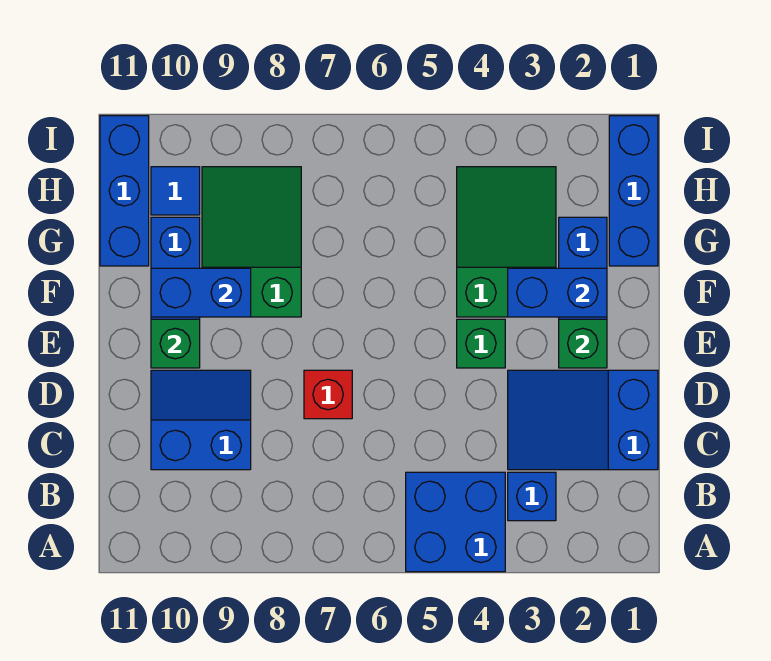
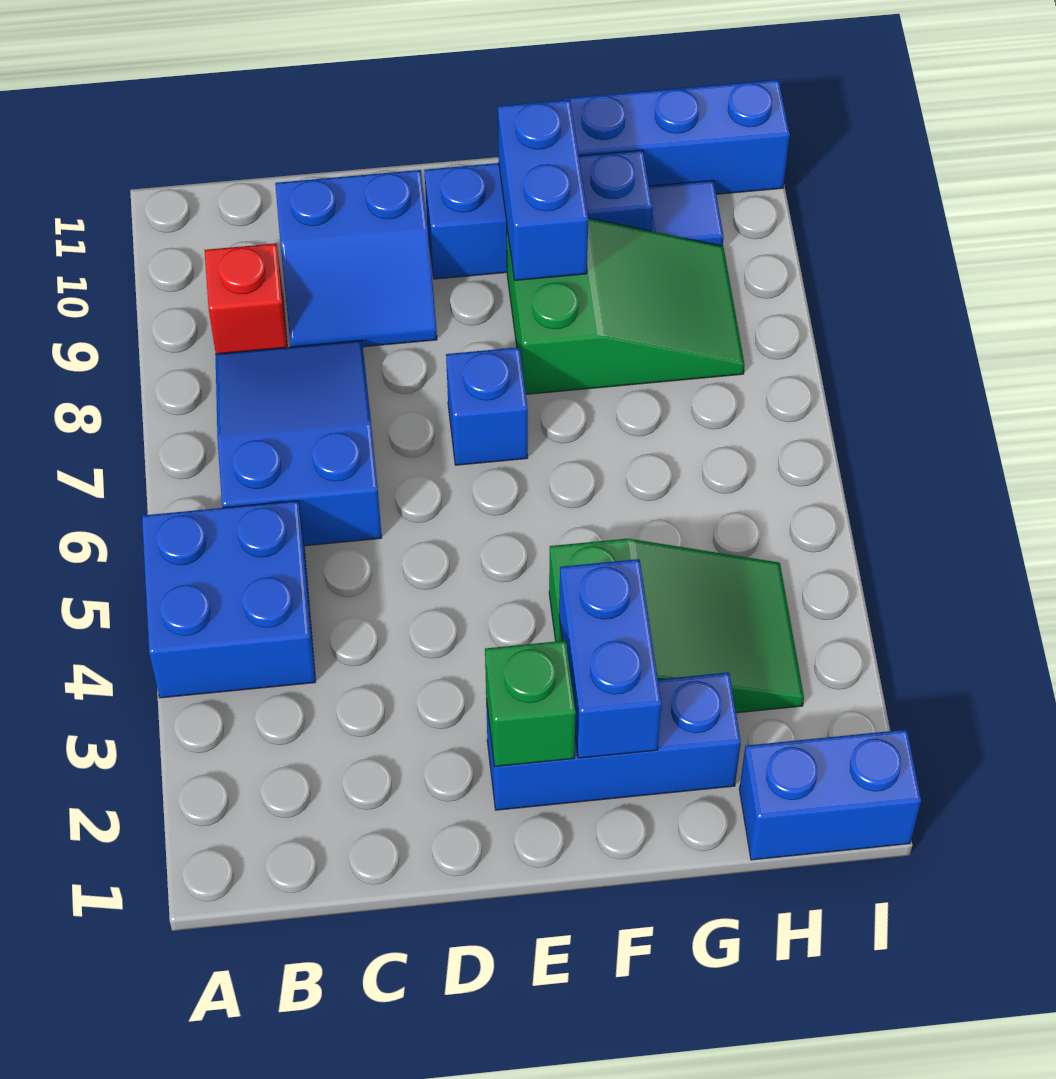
blue 1x1 brick [508,472,556,521] -> blue 1x1 brick moved to [446,347,528,465]
blue 2x3 slope [508,370,658,470] -> blue 2x3 slope moved to [215,340,382,546]
blue 2x2 slope [151,370,251,470] -> blue 2x2 slope turned to [275,170,437,347]
red 1x1 brick [304,370,352,419] -> red 1x1 brick moved to [205,243,287,354]
green 1x1 brick [457,319,505,368] -> none
green 1x1 brick [151,319,200,368] -> none
blue 1x3 brick [609,116,658,266] -> blue 1x2 brick [739,729,921,860]

